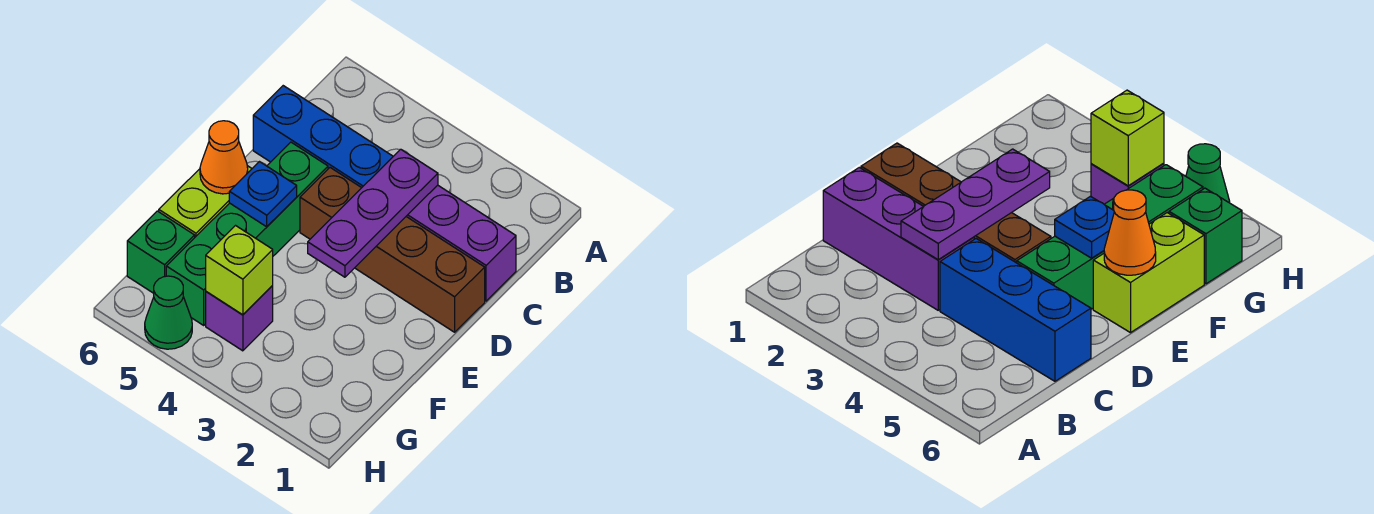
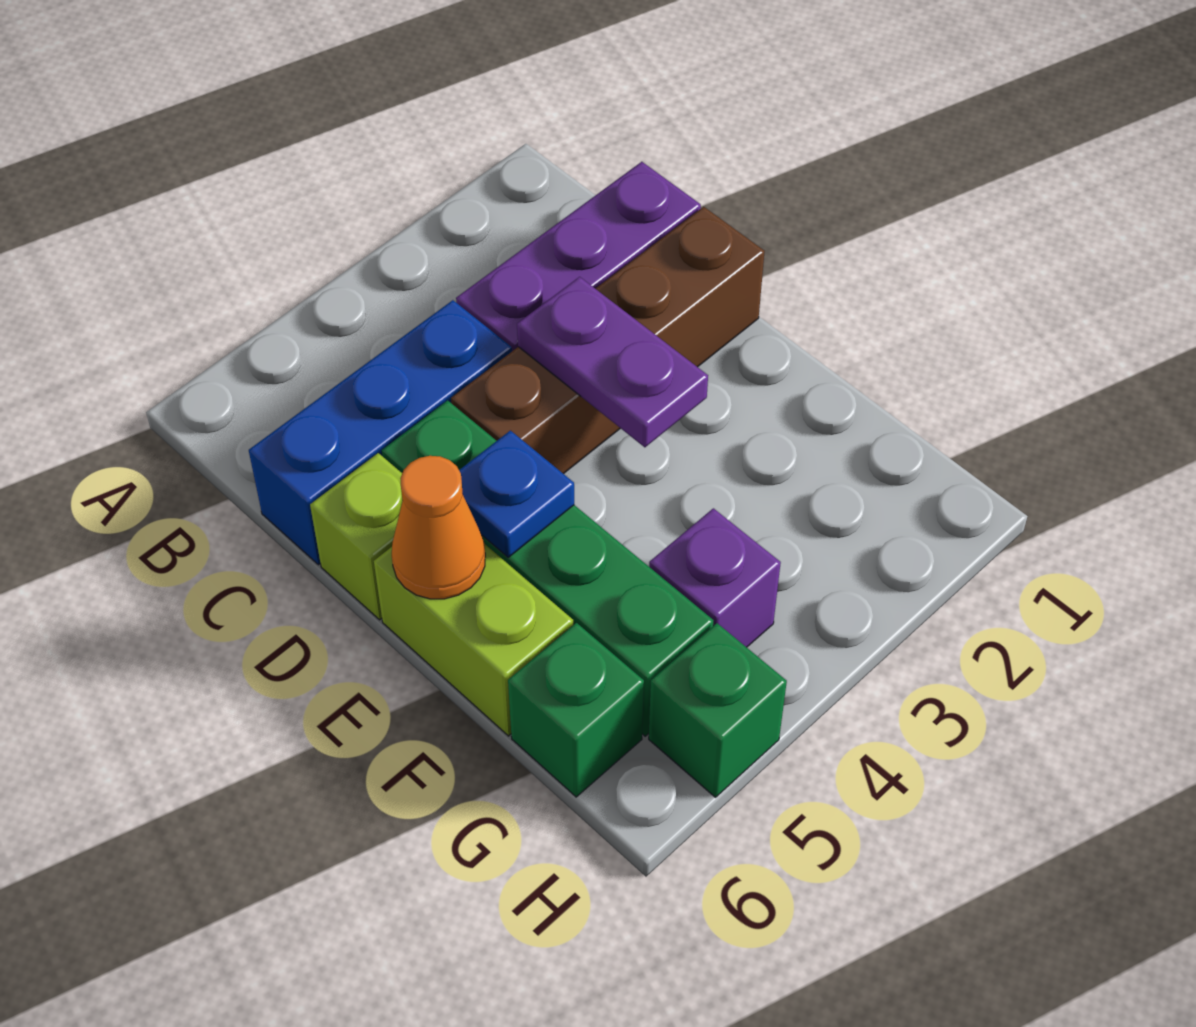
purple 1x3 plate [308,149,438,277] -> purple 1x2 plate [517,277,708,447]
lime 1x1 brick [206,226,273,315] -> lime 1x1 brick moved to [310,453,403,620]
green 1x1 cone [145,276,192,349] -> green 1x1 brick [649,623,787,797]

